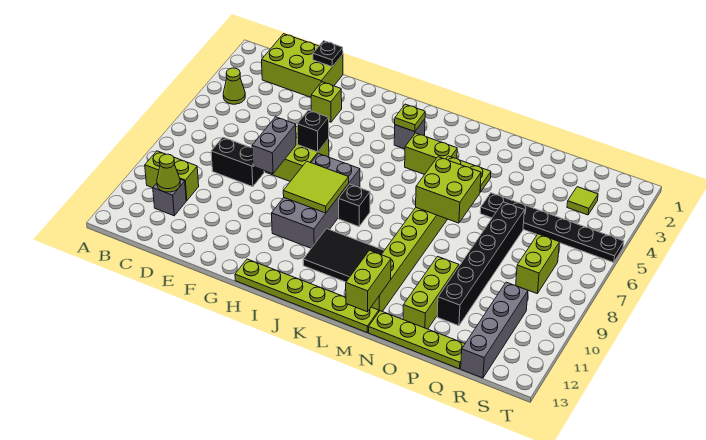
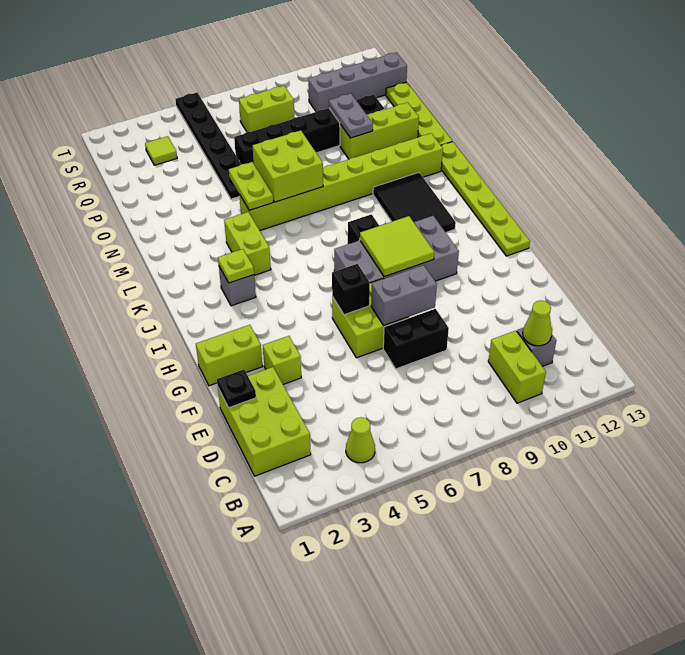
black 1x2 brick [211,137,264,187] -> black 1x2 brick turned to [383,309,449,369]
lime 1x2 brick [346,250,391,312] -> lime 1x2 brick moved to [196,325,263,386]
none -> grey 1x2 plate [329,94,373,138]

